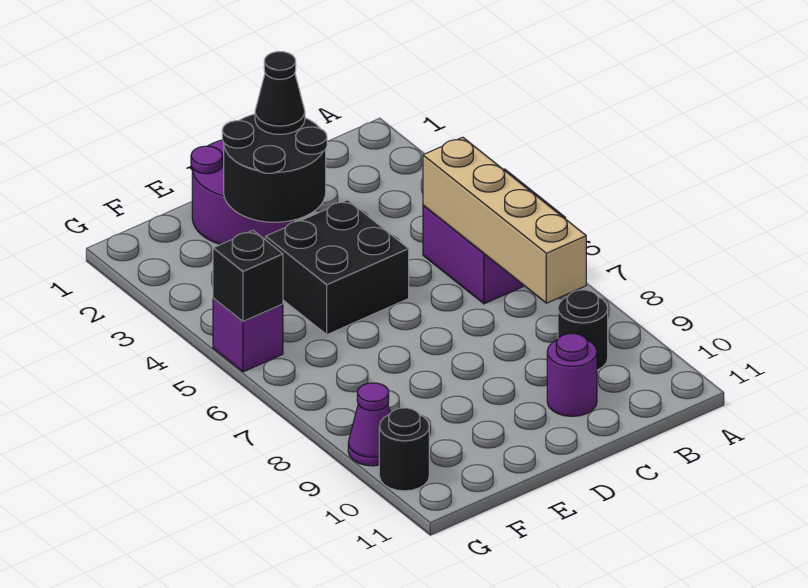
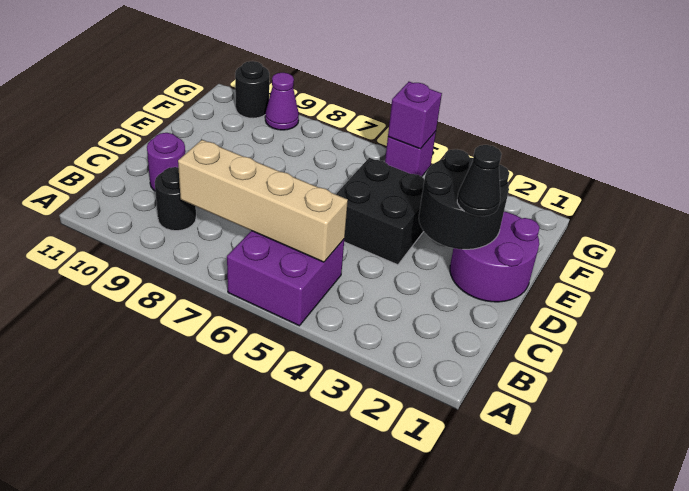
black 1x1 brick [213,230,283,321] -> purple 1x1 brick [388,82,442,149]

